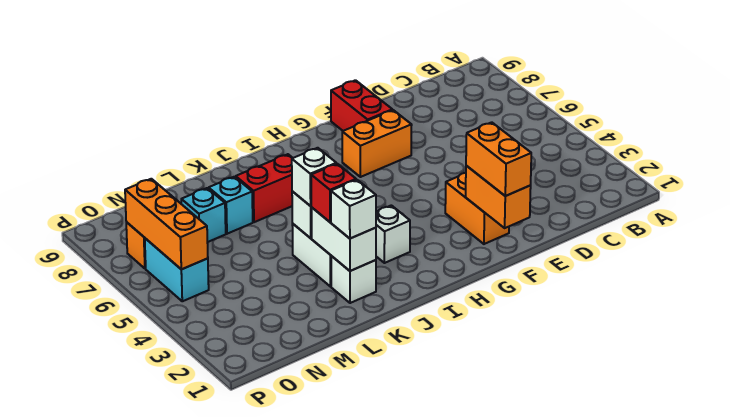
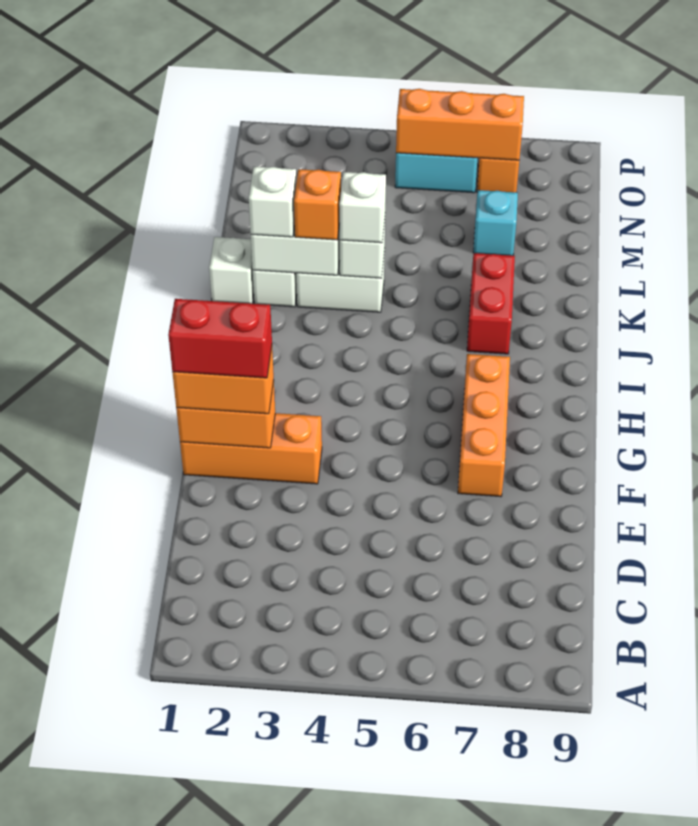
orange 1x2 brick [445,173,509,244] -> orange 1x3 brick [180,413,322,484]
orange 1x2 brick [342,110,412,177] -> orange 1x3 brick [458,354,510,497]
red 1x2 brick [331,80,392,131] -> red 1x2 brick moved to [168,299,272,378]
white 1x1 brick [376,205,410,263] -> white 1x1 brick moved to [209,237,254,304]
red 1x1 brick [311,164,356,222] -> orange 1x1 brick [294,169,341,240]
cyan 1x1 brick [209,177,253,234] -> none

